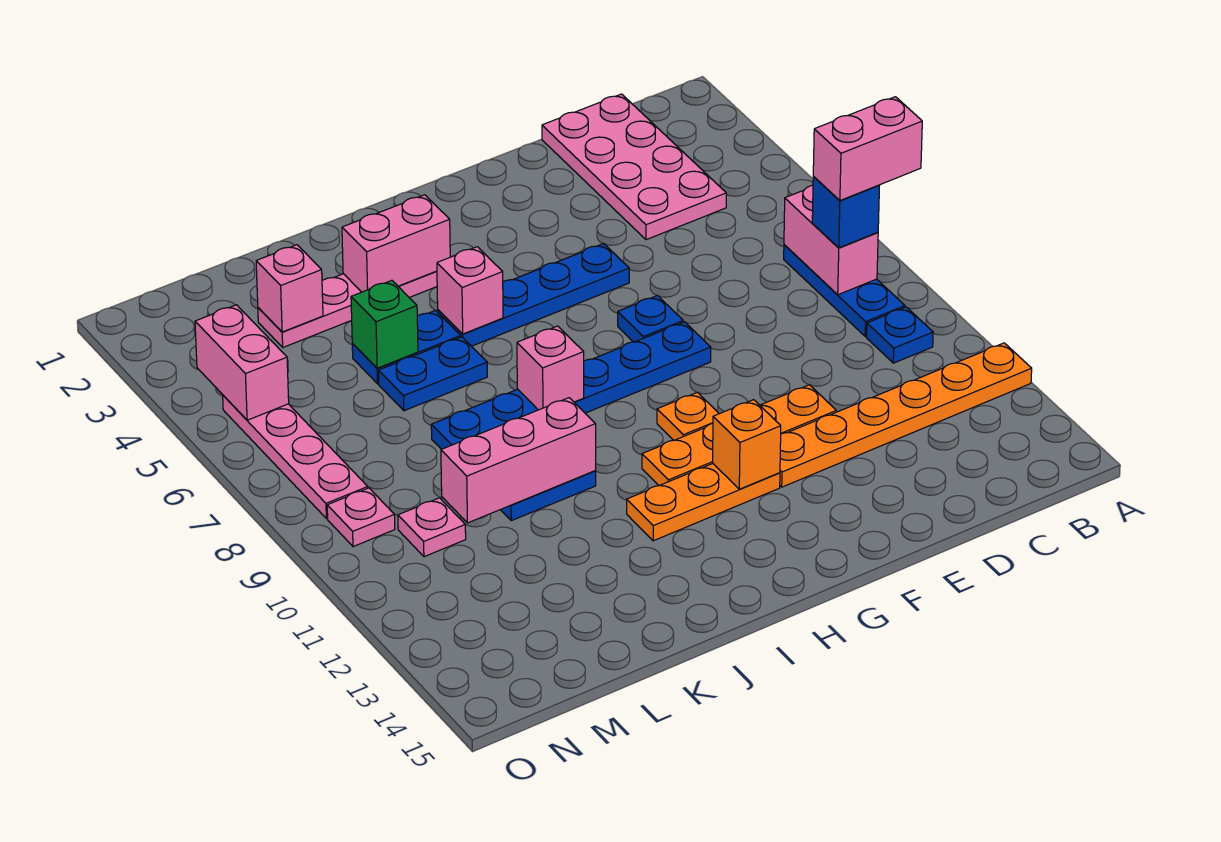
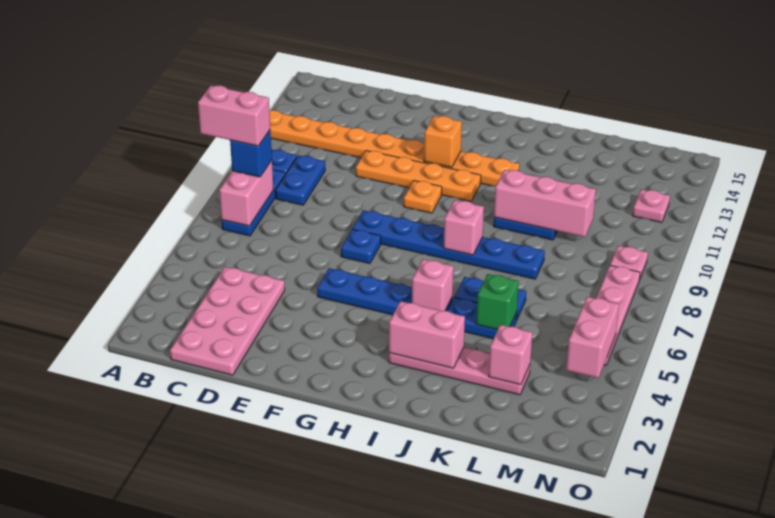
none -> blue 1x2 plate [275,155,325,205]
pink 1x1 plate [398,498,466,557] -> pink 1x1 plate moved to [633,189,670,222]

